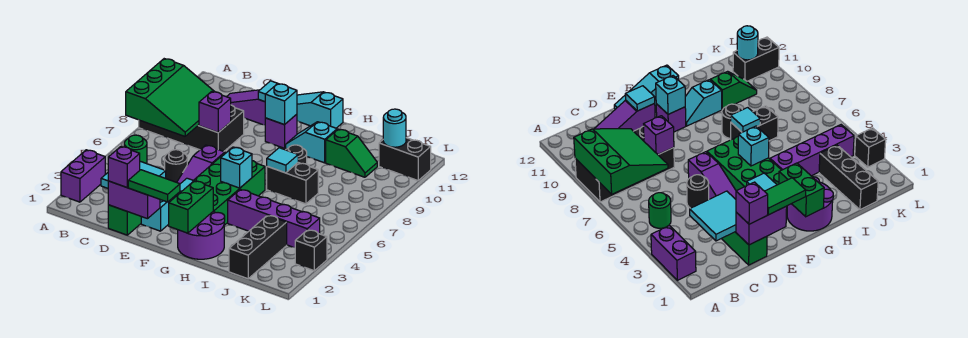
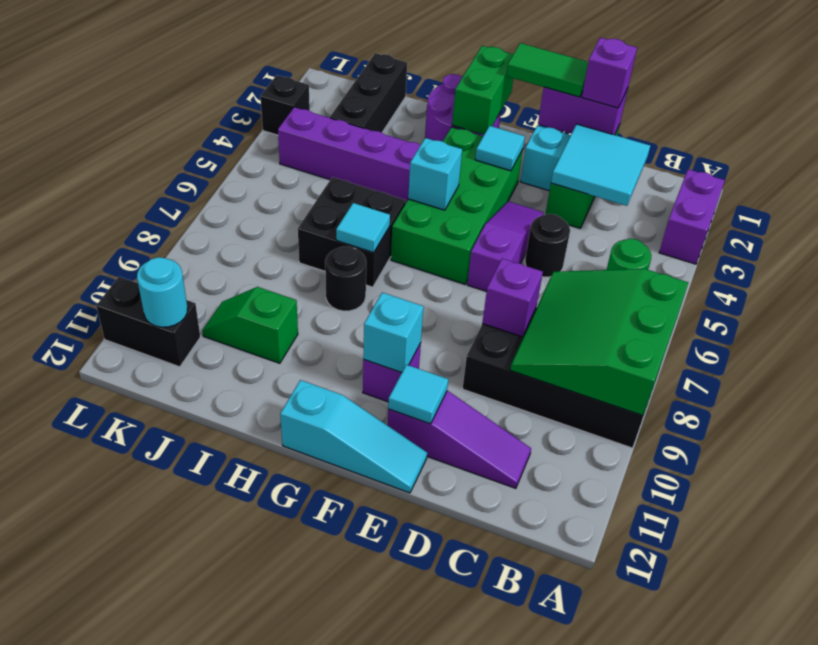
cyan 1x2 slope [286,122,337,163] -> none
black 1x2 brick [267,163,318,204] -> black 2x2 brick [298,177,406,287]

